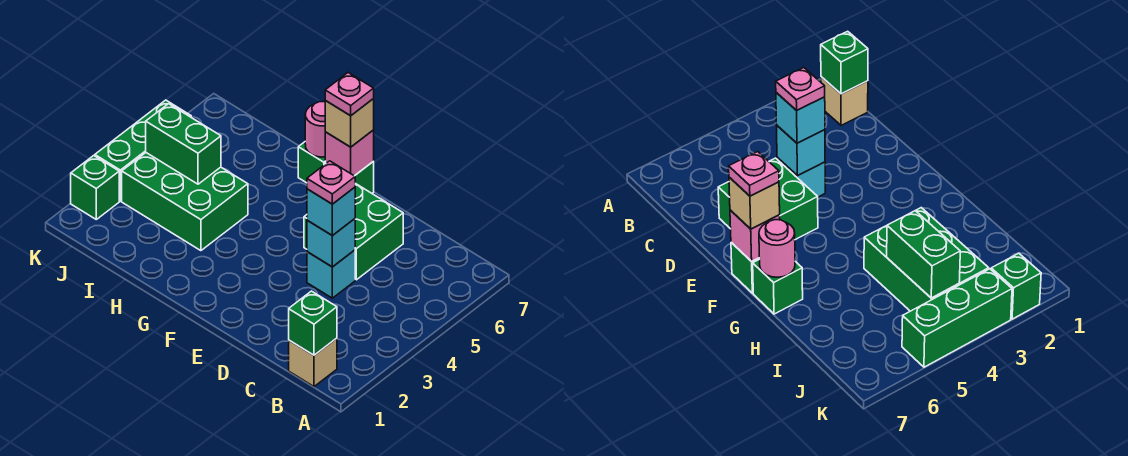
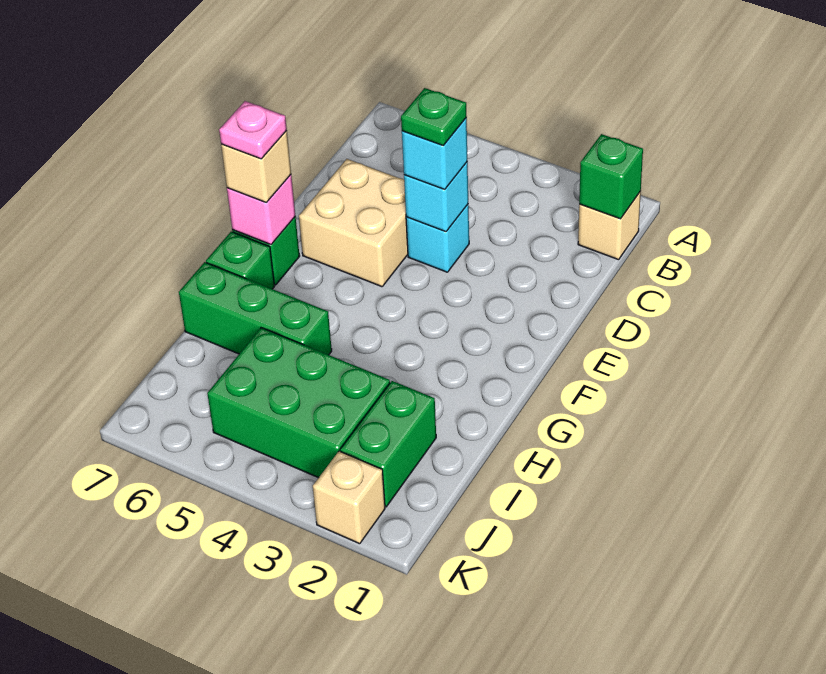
pink 1x1 plate [307,161,355,204] -> green 1x1 plate [401,88,467,146]
green 2x2 brick [304,183,403,280] -> tan 2x2 brick [299,159,408,287]
pink 1x1 round brick [305,102,325,157] -> none
green 2x3 brick [122,153,248,251] -> green 2x3 brick turned to [207,328,390,478]
green 1x2 brick [146,104,221,184] -> green 1x2 brick moved to [340,381,436,507]
green 1x1 brick [71,156,119,219] -> tan 1x1 brick [313,451,385,544]
green 1x3 brick [95,100,191,201] -> green 1x3 brick moved to [179,262,332,355]

